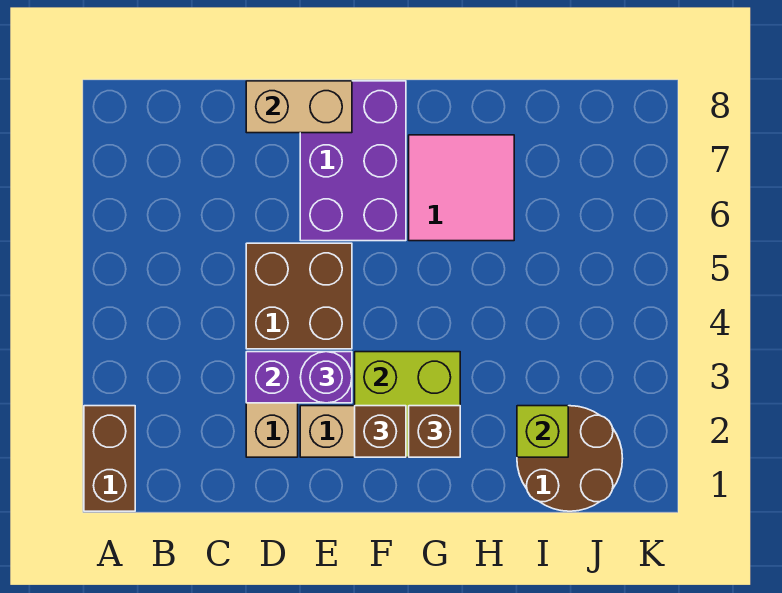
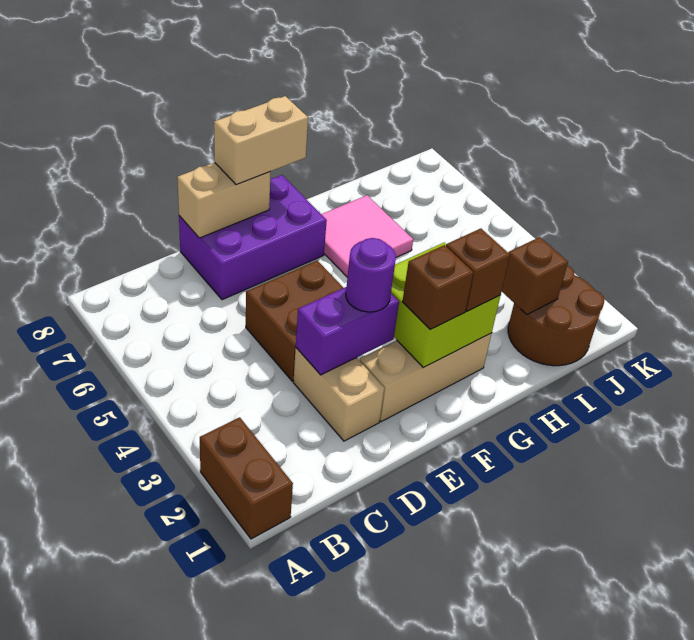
purple 2x3 brick [300,81,406,241] -> purple 2x3 brick turned to [179,175,327,300]
none -> tan 1x2 brick [214,96,308,185]
lime 1x1 brick [517,406,568,457] -> brown 1x1 brick [502,237,568,315]

